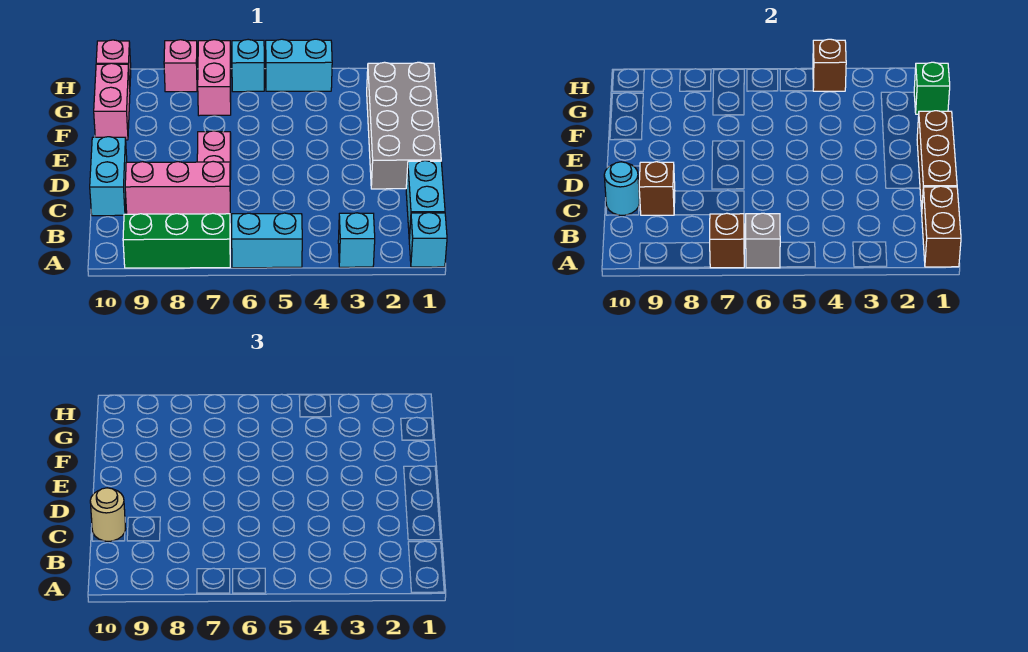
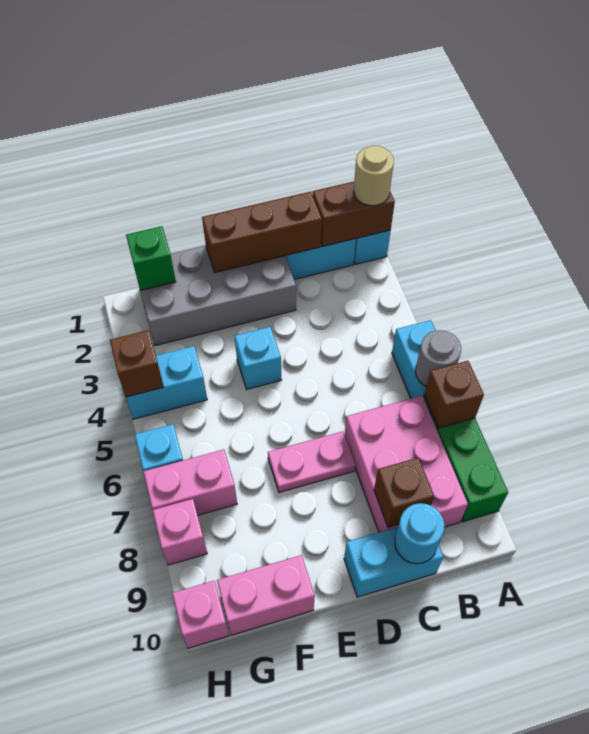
cyan 1x1 brick [338,213,375,267] -> cyan 1x1 brick moved to [235,327,282,389]
grey 1x1 brick [746,213,780,268] -> grey 1x1 round brick [415,330,461,386]
pink 1x3 brick [125,161,230,214] -> pink 2x3 brick [344,396,468,532]
tan 1x1 round brick [90,488,125,542] -> tan 1x1 round brick moved to [354,146,394,206]
cyan 1x2 brick [266,39,332,91] -> cyan 1x2 brick turned to [126,346,207,419]

